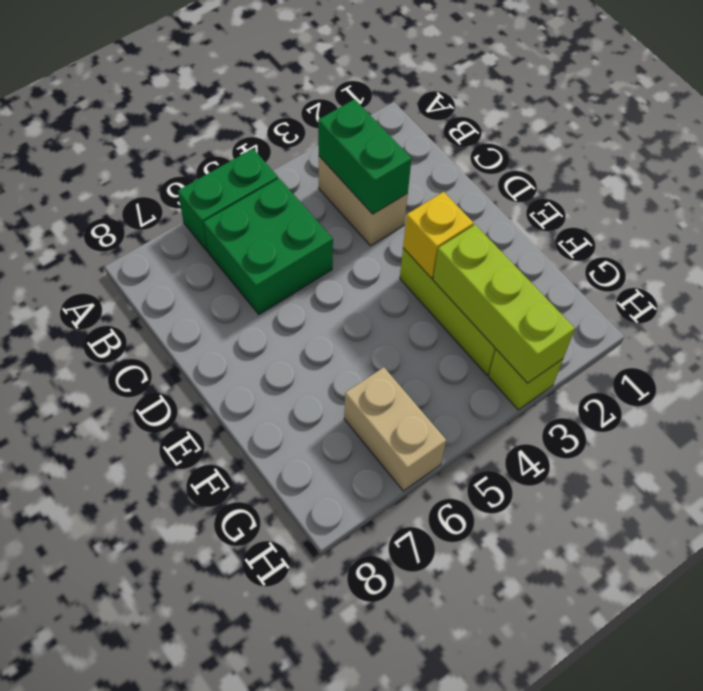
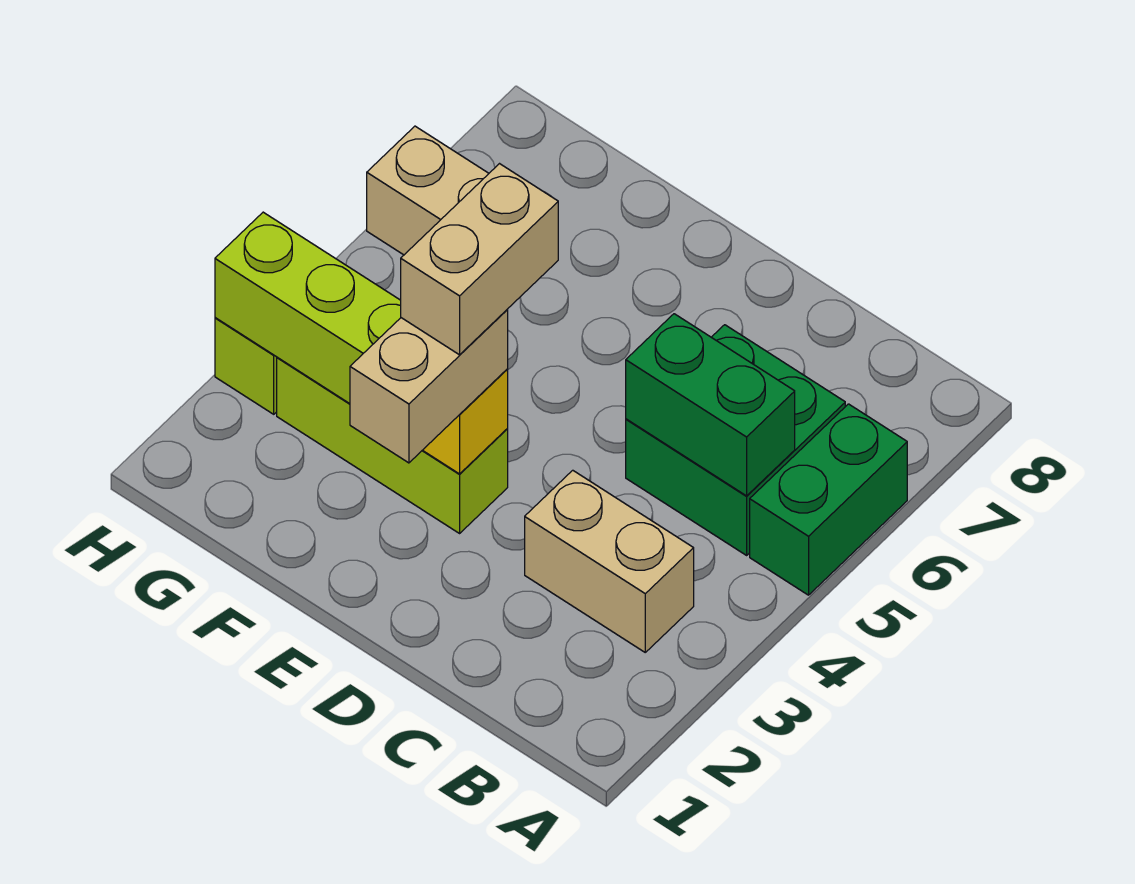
green 1x2 brick [318,99,412,214] -> green 1x2 brick moved to [626,314,795,496]
none -> tan 1x2 brick [350,310,508,463]
none -> tan 1x2 brick [401,164,558,355]

